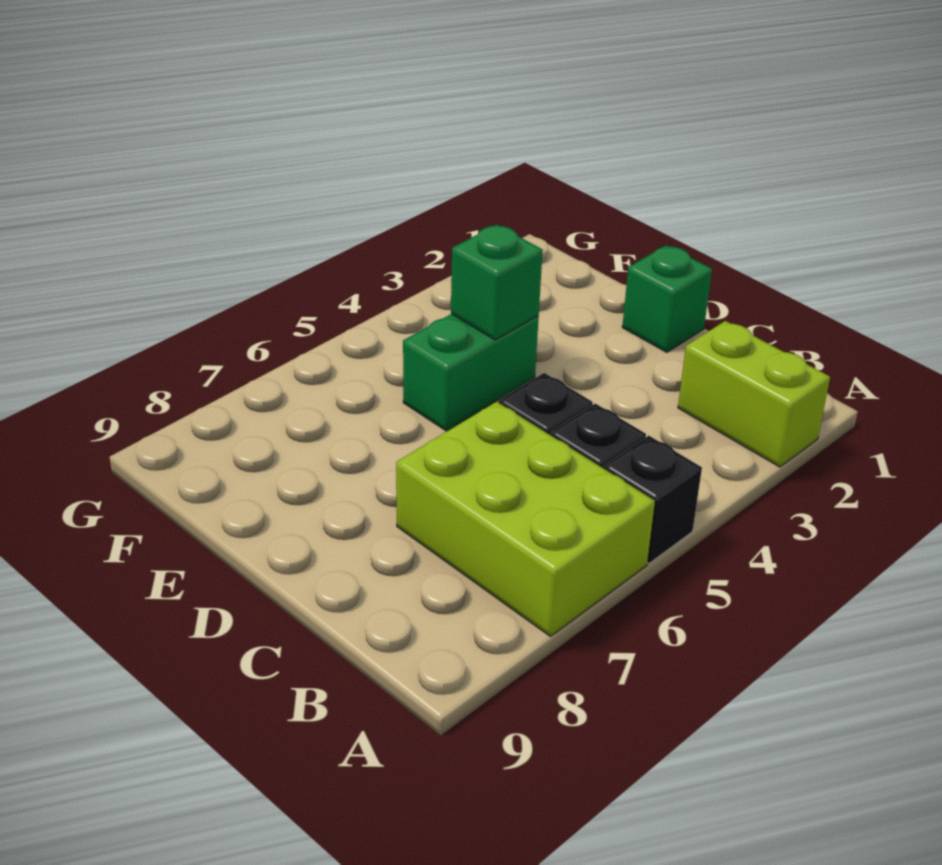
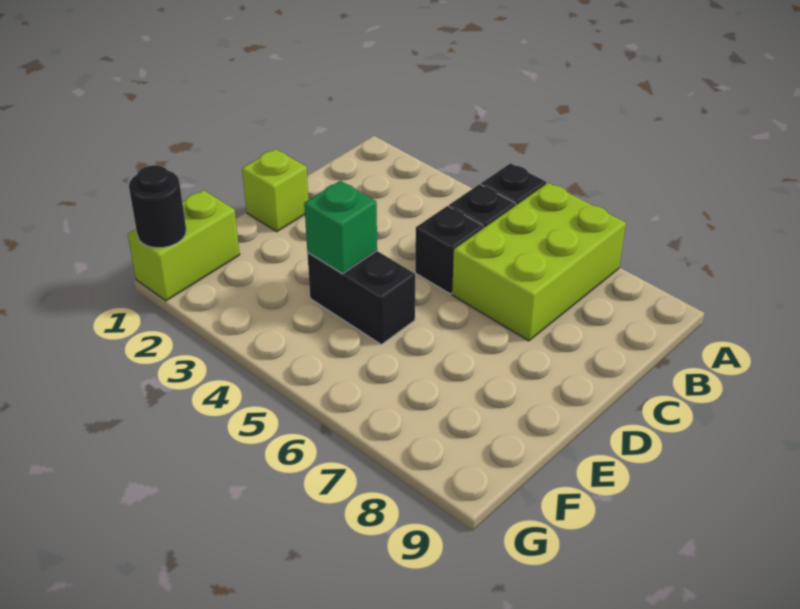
lime 1x2 brick [678,321,830,467] -> lime 1x2 brick moved to [128,190,240,301]
green 1x1 brick [622,245,712,352] -> lime 1x1 brick [242,149,309,232]
green 1x2 brick [403,314,539,431] -> black 1x2 brick [307,251,415,344]
none -> black 1x1 round brick [129,165,186,248]

